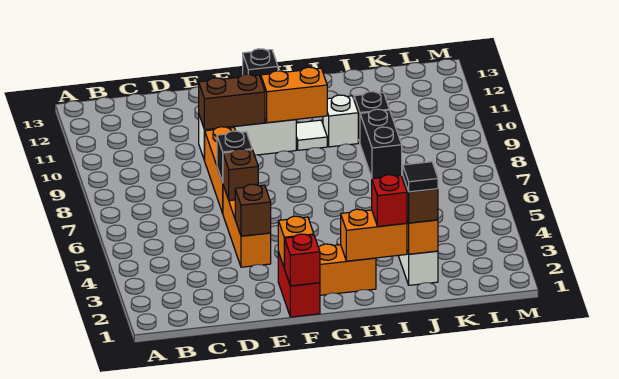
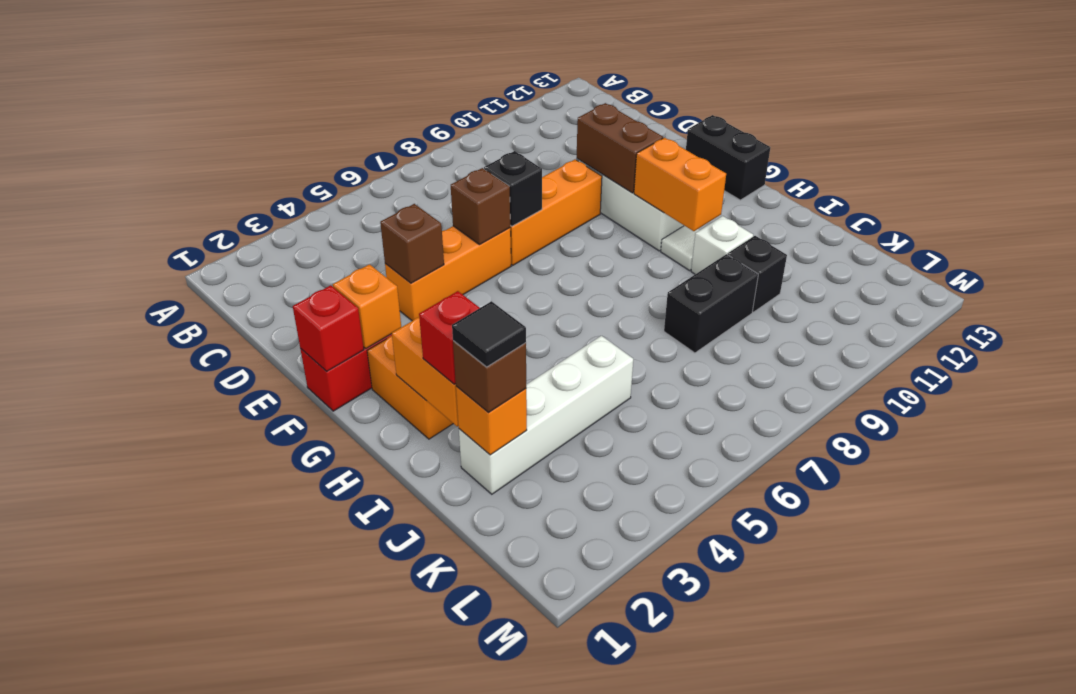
black 1x1 brick [243,49,278,78] -> black 1x2 brick [686,115,770,200]

